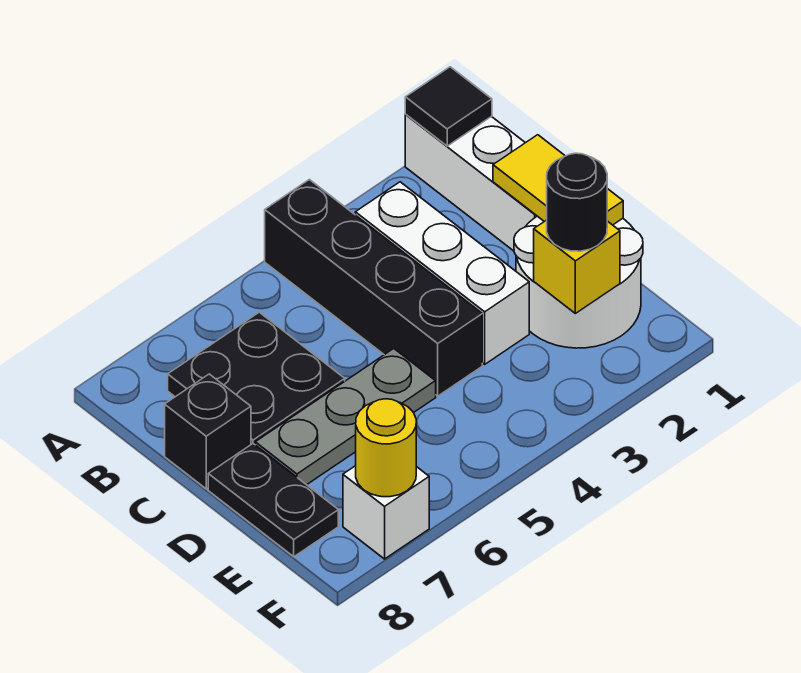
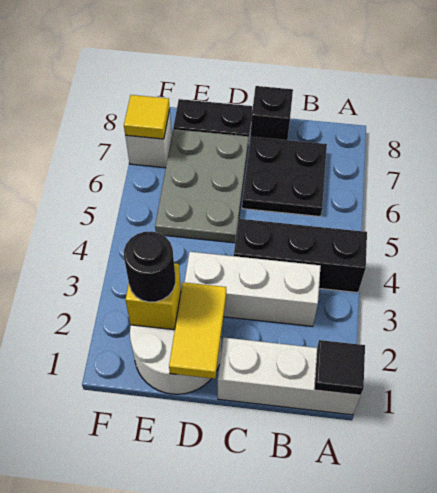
black 1x4 brick [265,180,482,396] -> black 1x3 brick [234,219,367,293]
yellow 1x2 tile [493,135,623,225] -> yellow 1x2 tile turned to [169,282,226,379]
grey 1x3 plate [255,349,436,485] -> grey 2x3 plate [155,129,249,243]
yellow 1x1 round brick [356,399,416,497] -> yellow 1x1 tile [124,95,170,139]

